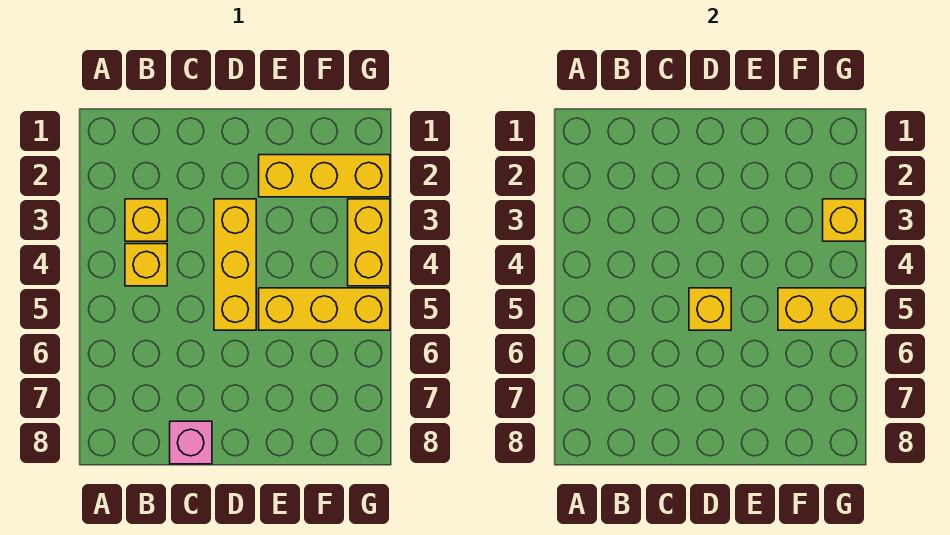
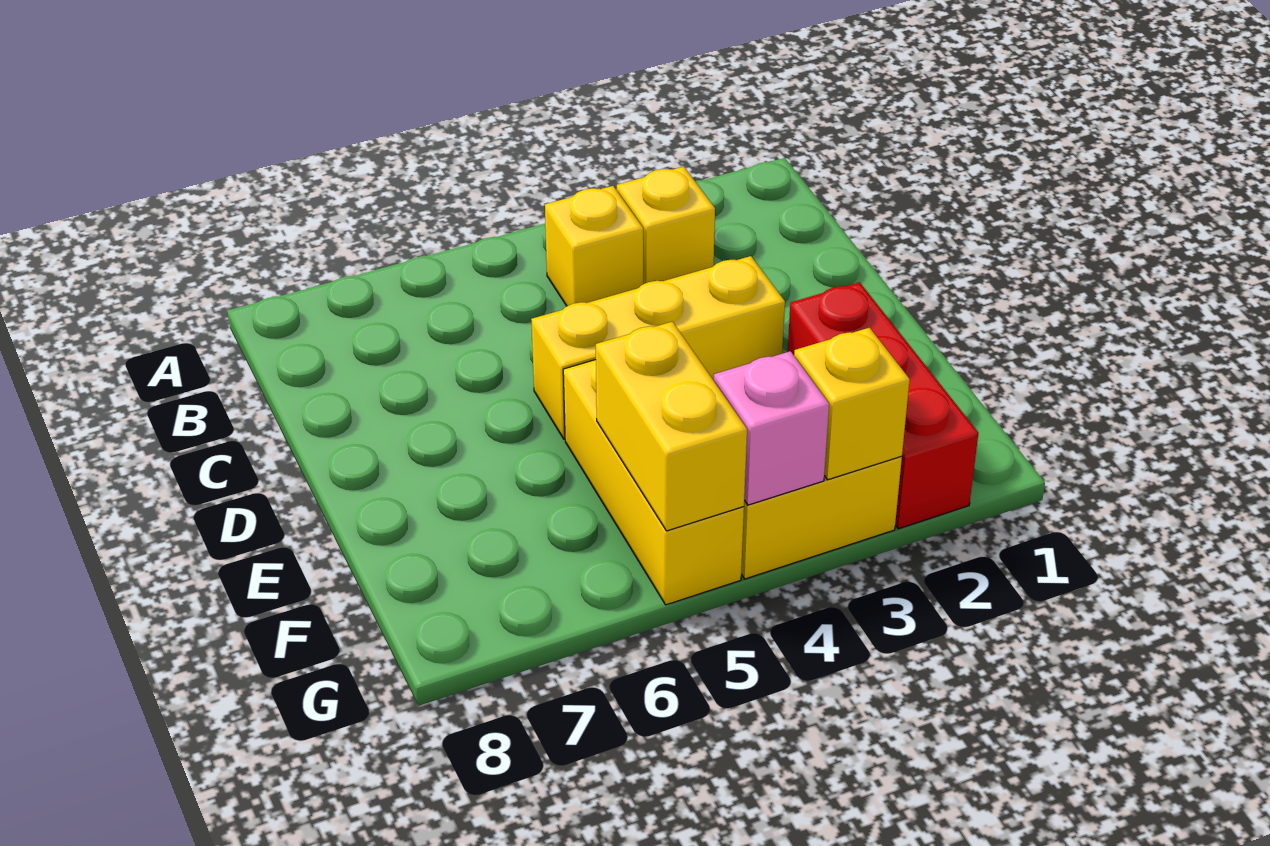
pink 1x1 brick [170,421,212,464] -> pink 1x1 brick moved to [714,351,829,505]
yellow 1x1 brick [689,288,731,330] -> none
yellow 1x3 brick [259,155,390,197] -> red 1x3 brick [788,282,978,529]

